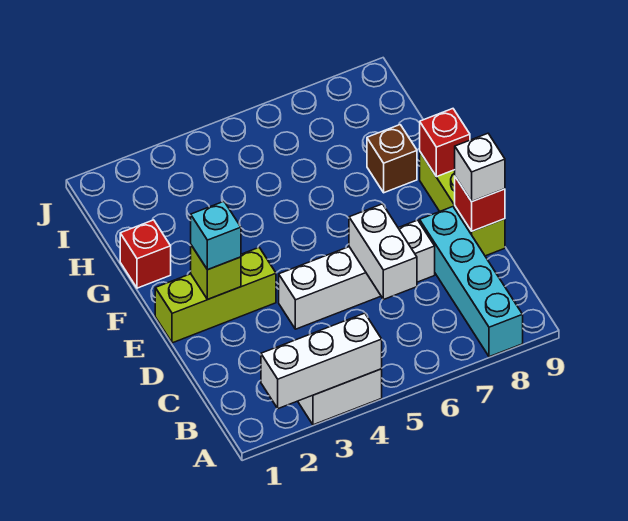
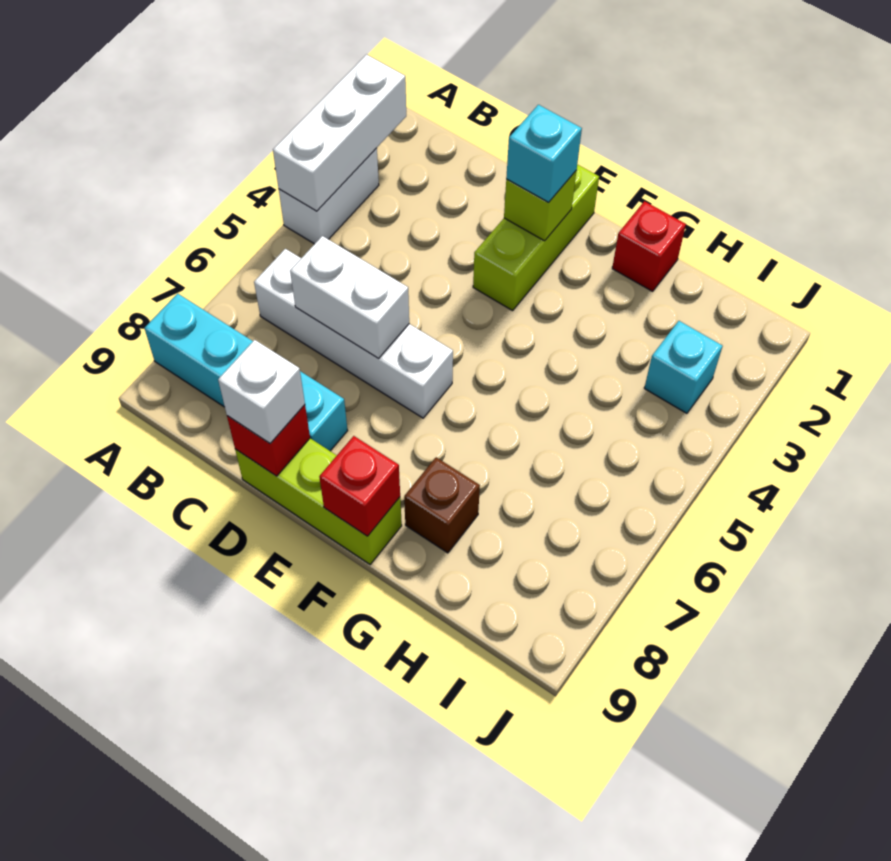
white 1x4 brick [279,220,435,329] -> white 1x4 brick turned to [254,249,453,418]
none -> cyan 1x1 brick [644,321,723,413]

